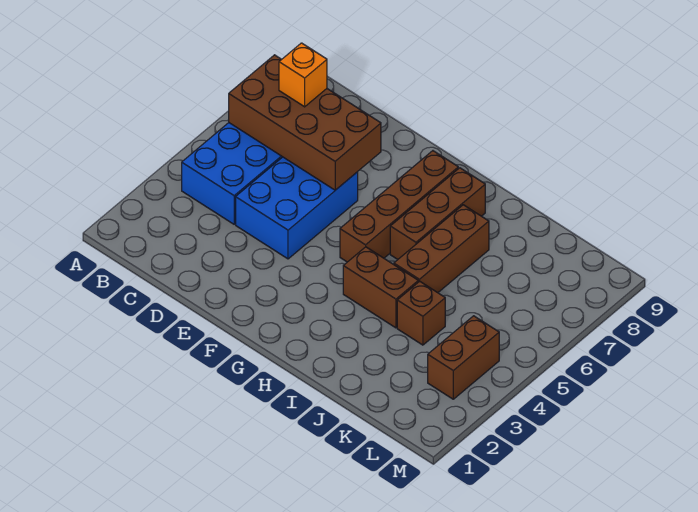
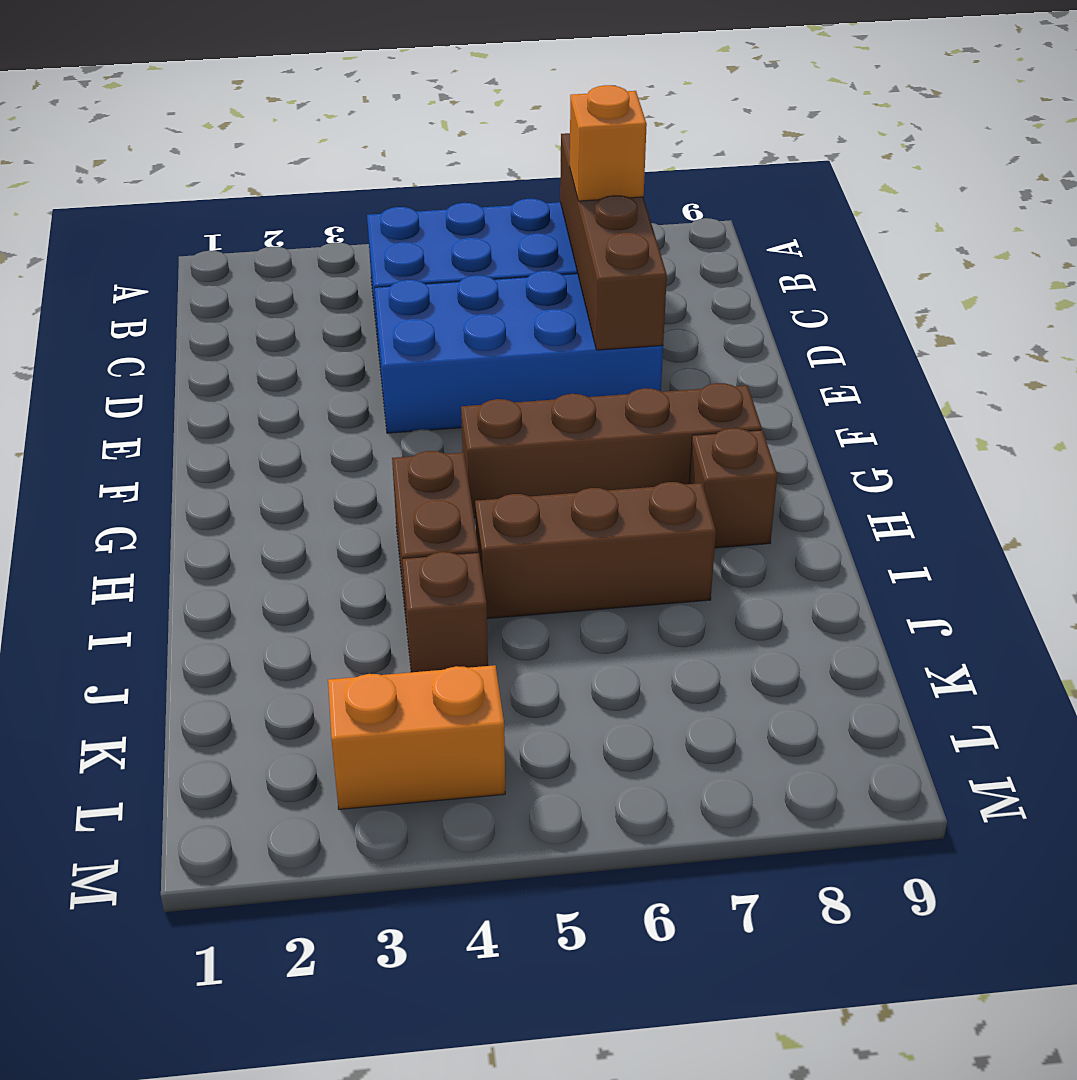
brown 2x4 brick [229,55,381,190] -> brown 1x4 brick [560,133,667,350]
blue 2x3 brick [236,157,358,259] -> blue 2x4 brick [374,271,663,433]
brown 1x3 brick [390,168,485,259] -> brown 1x1 brick [689,428,777,548]
brown 1x2 brick [428,316,499,399] -> orange 1x2 brick [328,665,505,809]

